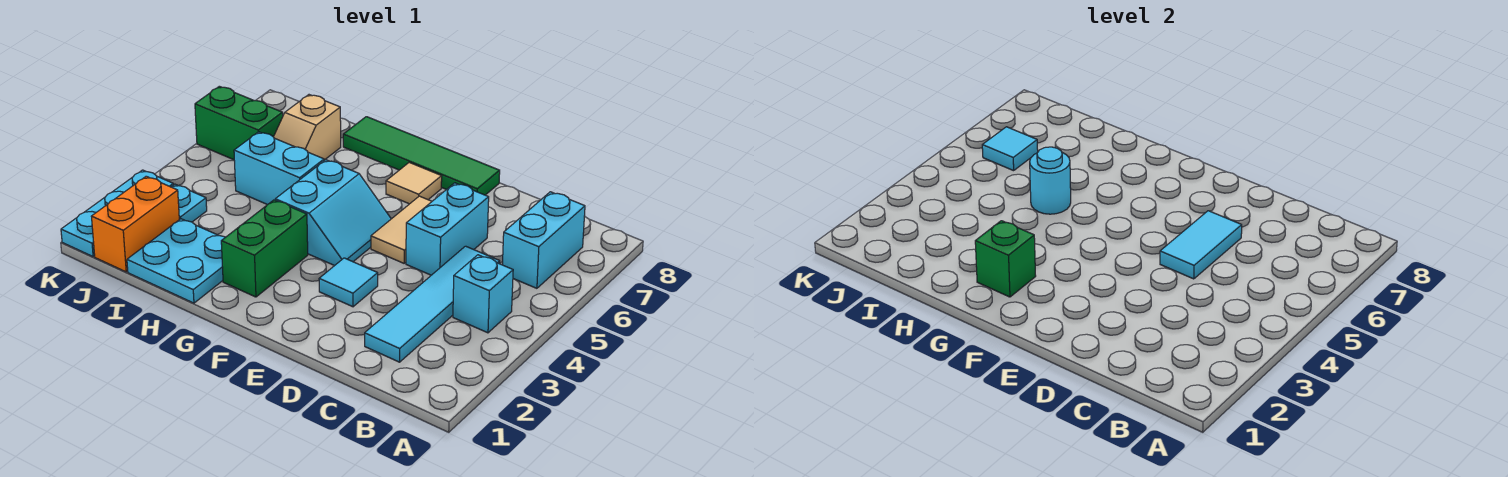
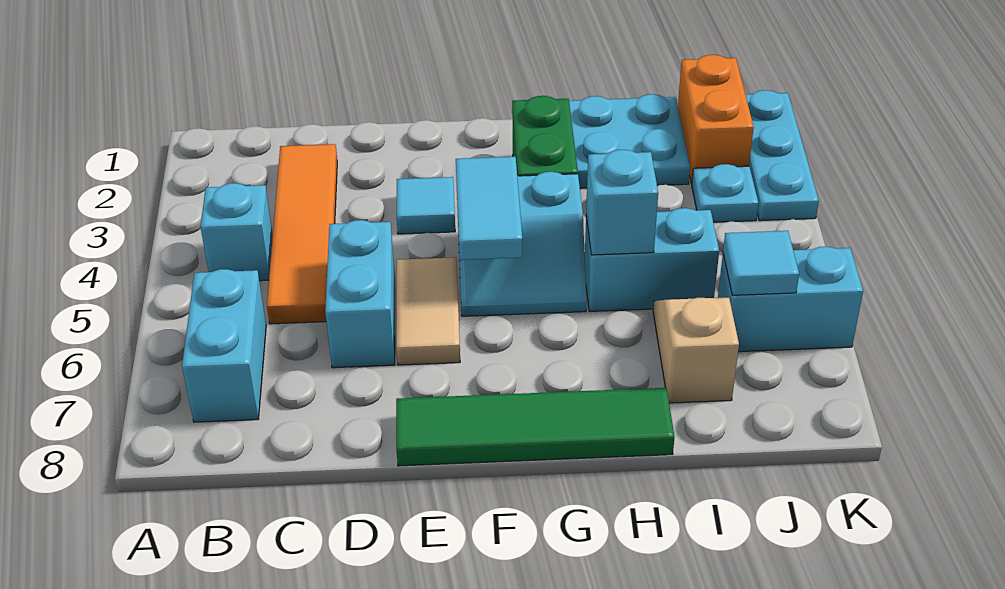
cyan 1x4 tile [365,246,500,362] -> orange 1x4 tile [267,144,337,324]
cyan 1x2 tile [1160,211,1242,279] -> cyan 1x2 tile moved to [456,157,522,260]
cyan 2x2 slope [275,160,391,266] -> cyan 2x2 slope turned to [457,172,586,316]
tan 1x1 tile [386,163,442,204] -> none
green 1x1 brick [975,221,1036,297] -> none
cyan 1x1 round brick [1030,147,1071,214] -> cyan 1x1 brick [586,150,658,255]
green 1x2 brick [195,86,283,160] -> cyan 1x2 brick [718,247,863,352]

